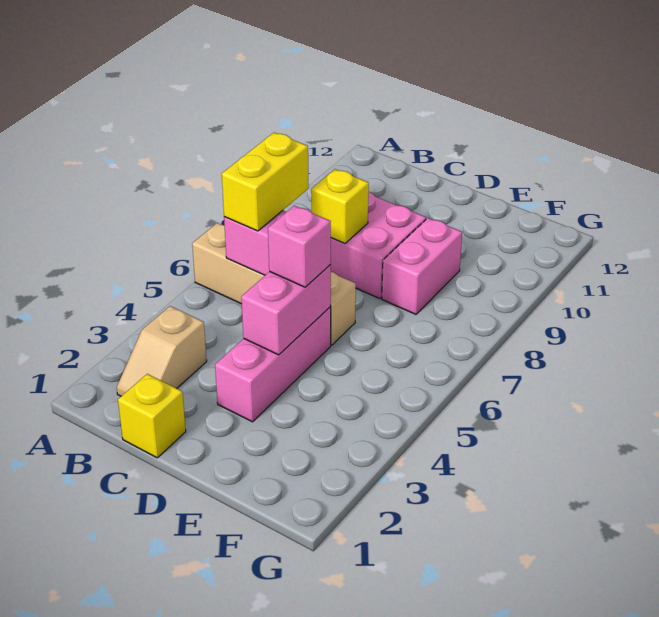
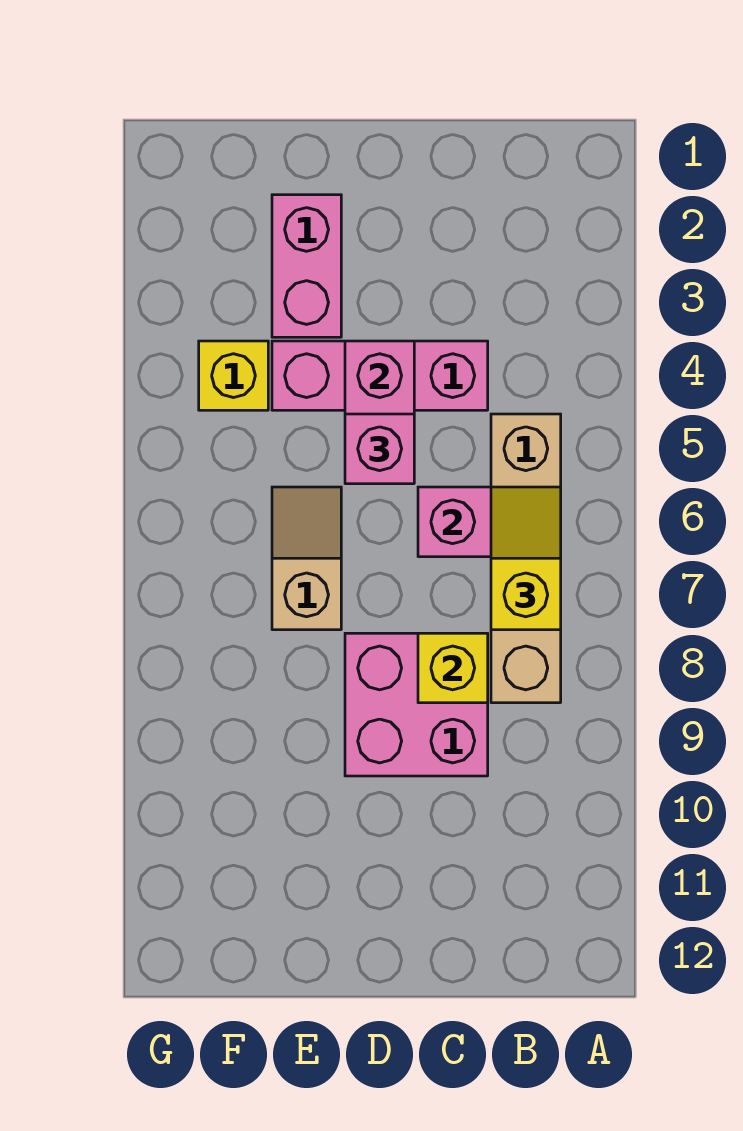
tan 1x4 brick [192,223,356,345] -> tan 1x4 brick turned to [491,414,561,703]
tan 1x2 slope [117,306,207,396] -> tan 1x2 slope moved to [272,487,341,630]
yellow 1x2 brick [222,132,309,231] -> yellow 1x2 slope [491,487,561,630]
yellow 1x1 brick [118,374,186,458] -> yellow 1x1 brick moved to [199,341,268,410]
pink 1x3 brick [215,307,331,422] -> pink 1x3 brick turned to [272,341,488,410]
pink 1x2 brick [382,218,462,314] -> pink 1x2 brick moved to [272,195,341,337]

